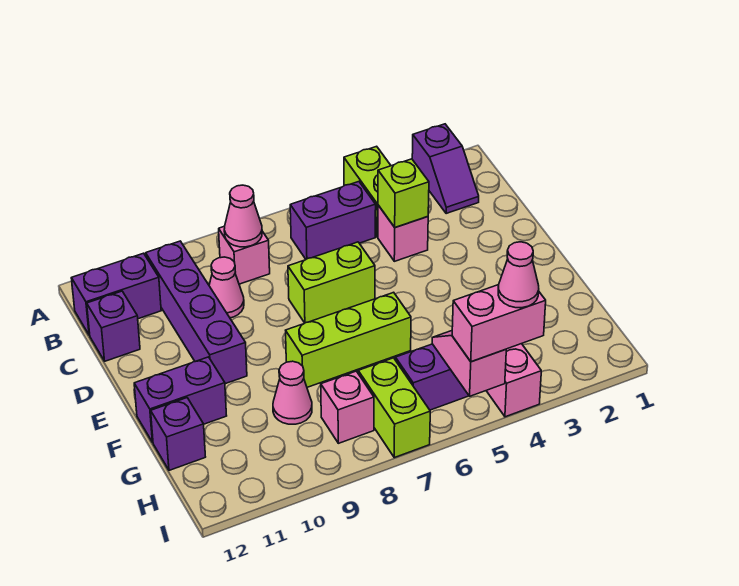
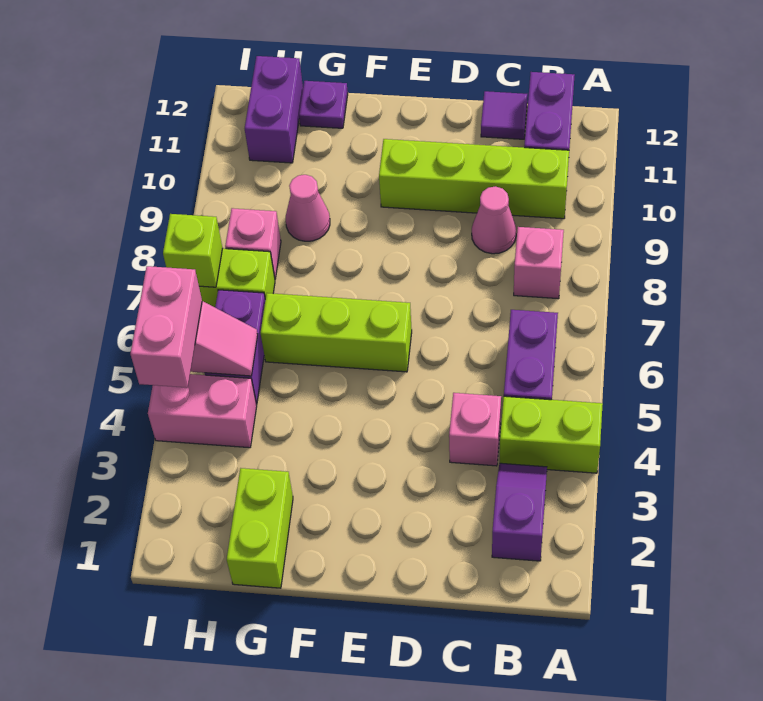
purple 1x2 slope [412,124,479,214] -> purple 1x2 slope turned to [492,463,547,561]
pink 1x1 cone [224,185,262,247] -> none
purple 1x4 brick [146,241,247,384] -> lime 1x4 brick [379,139,569,219]
lime 1x1 brick [378,159,429,227] -> lime 1x1 brick moved to [163,214,222,287]
purple 1x1 brick [87,291,140,361] -> purple 1x1 tile [481,91,527,139]
lime 1x2 brick [288,242,375,323] -> lime 1x2 brick moved to [227,468,293,588]
lime 1x3 brick [286,292,411,387] -> lime 1x3 brick turned to [261,293,412,372]
purple 1x2 brick [134,357,227,442] -> purple 1x2 brick moved to [245,56,303,163]
purple 1x1 brick [151,398,205,470] -> purple 1x1 plate [299,81,348,128]
pink 1x1 cone [498,242,539,308] -> none

